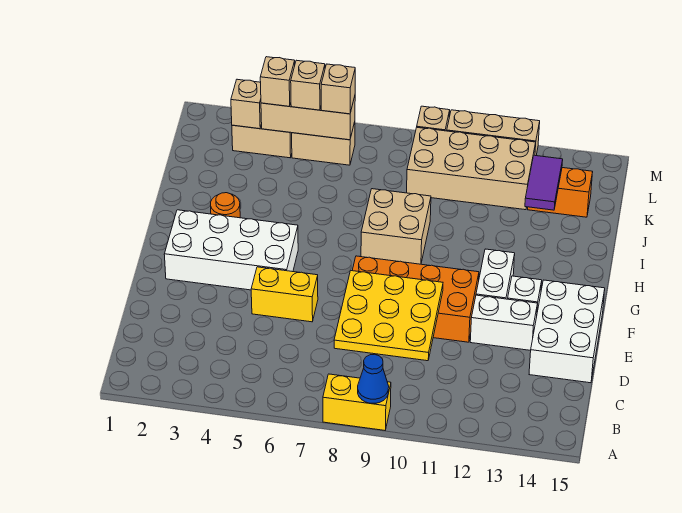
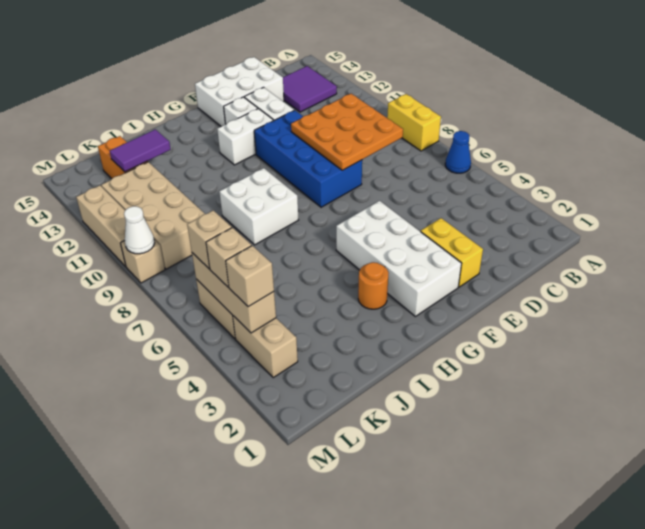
blue 1x1 cone [358,354,389,403] -> blue 1x1 cone moved to [445,131,471,173]
none -> purple 2x2 tile [283,66,337,112]
yellow 3x3 plate [334,271,443,361] -> orange 3x3 plate [291,94,403,170]
yellow 1x2 brick [251,267,318,322] -> yellow 1x2 brick moved to [420,218,483,287]
orange 2x4 brick [352,256,479,342] -> blue 2x4 brick [254,110,362,207]
tan 2x2 brick [361,189,431,264] -> white 2x2 brick [219,168,298,245]
tan 1x1 brick [231,79,262,129] -> none
none -> white 1x1 cone [124,206,155,254]

